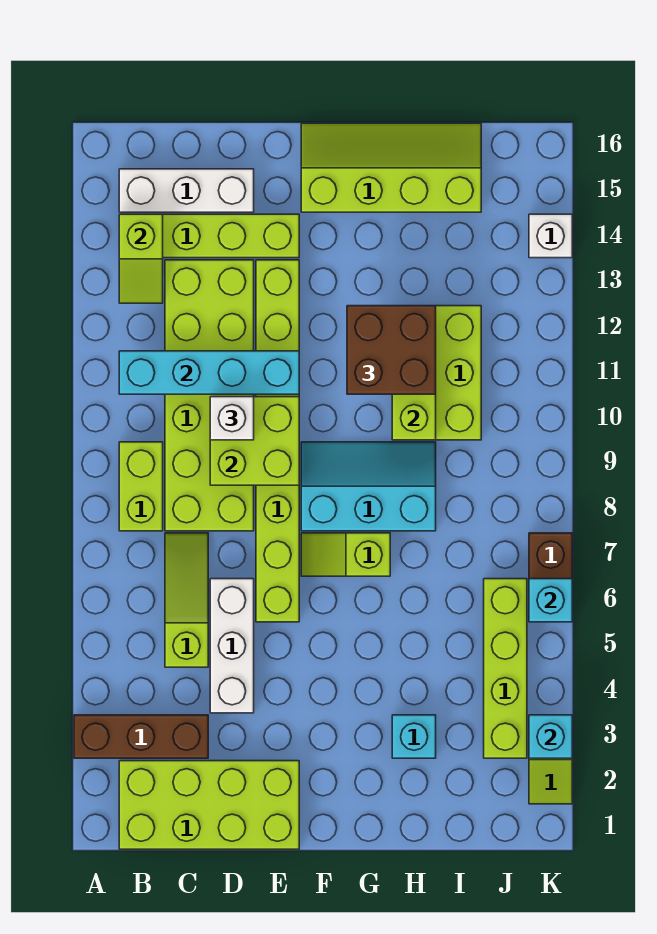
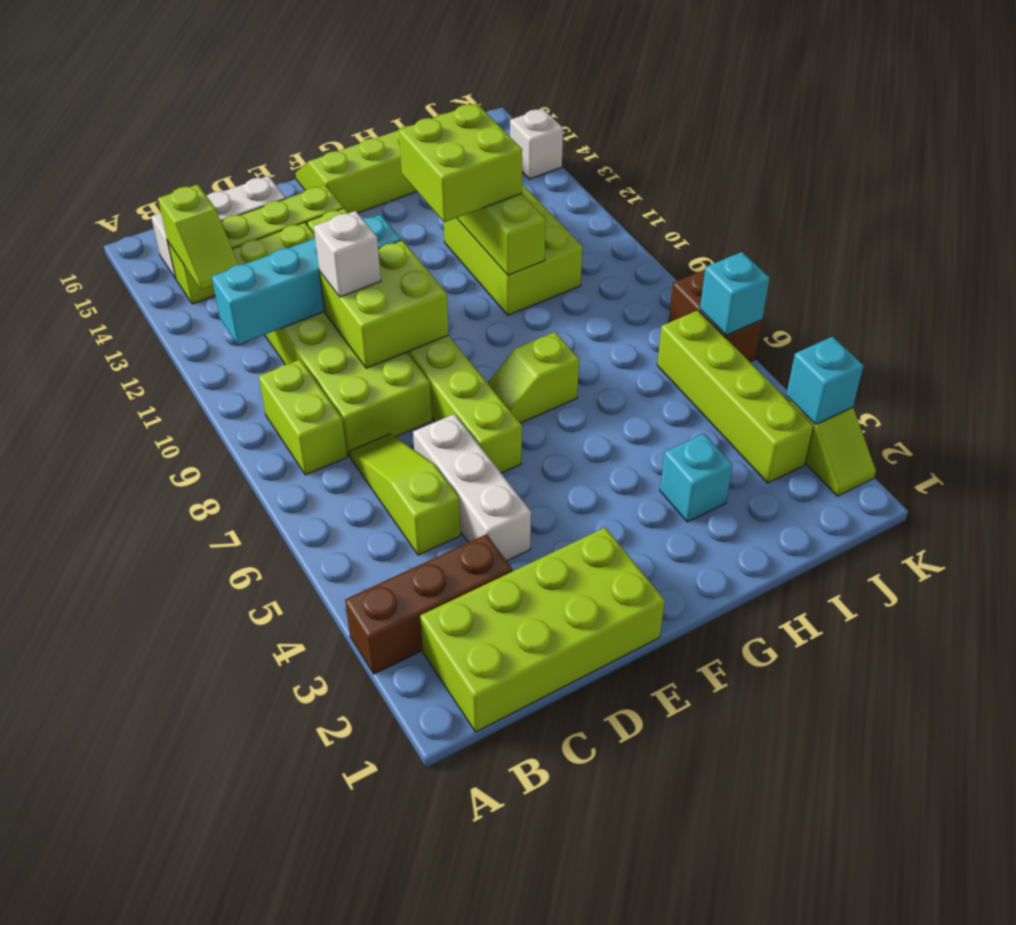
cyan 2x3 slope [301,442,436,531] -> none
brown 2x2 brick [347,306,436,394] -> lime 2x2 brick [399,103,522,222]

